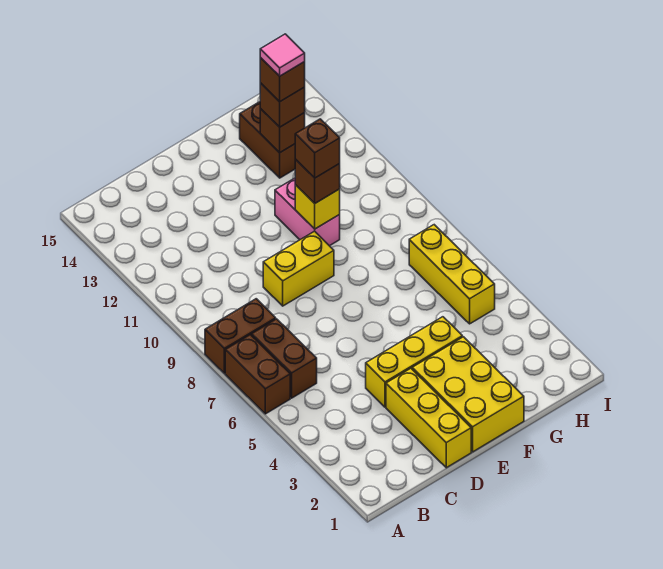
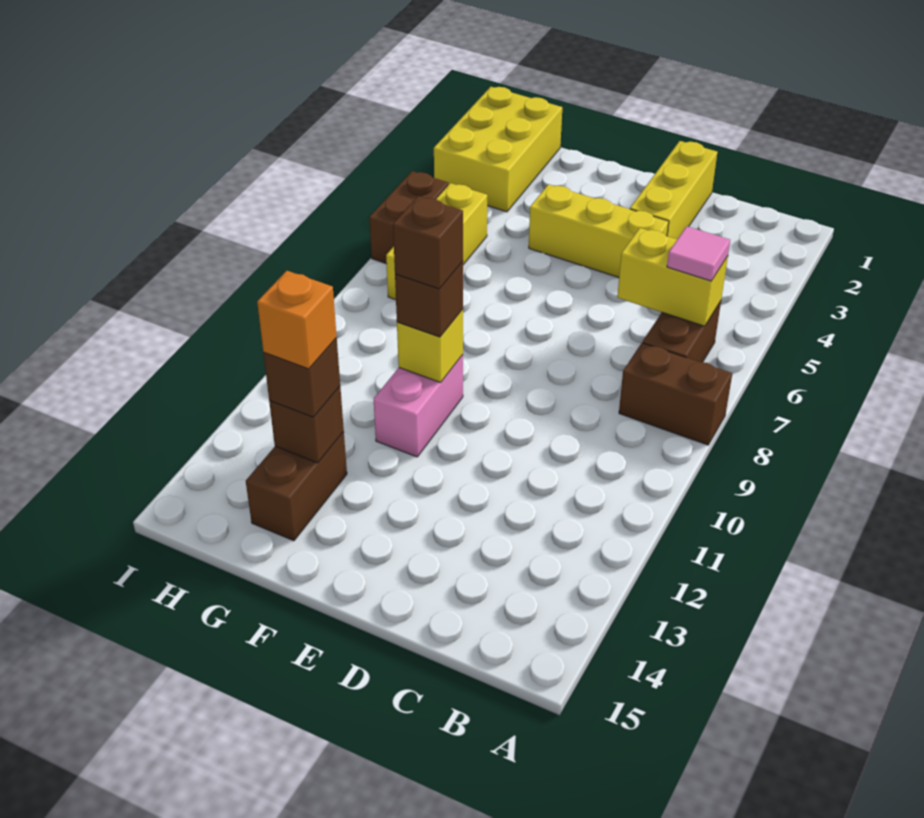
brown 1x2 brick [225,335,290,414] -> brown 1x2 brick moved to [369,171,448,263]
yellow 1x2 brick [263,231,334,306] -> yellow 1x2 brick moved to [617,228,728,326]
yellow 2x3 brick [412,337,524,452] -> yellow 2x3 brick moved to [434,87,562,212]
brown 1x1 brick [260,58,305,102] -> orange 1x1 brick [257,271,337,369]
pink 1x1 tile [260,34,305,76] -> pink 1x1 tile moved to [667,226,730,281]

